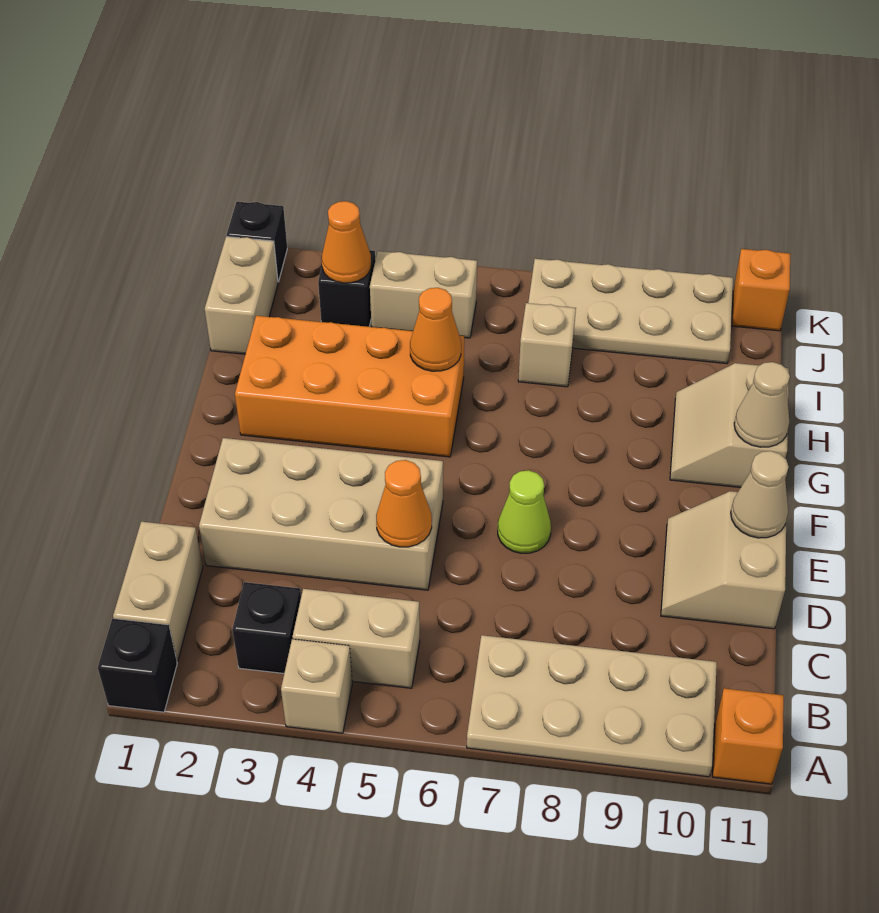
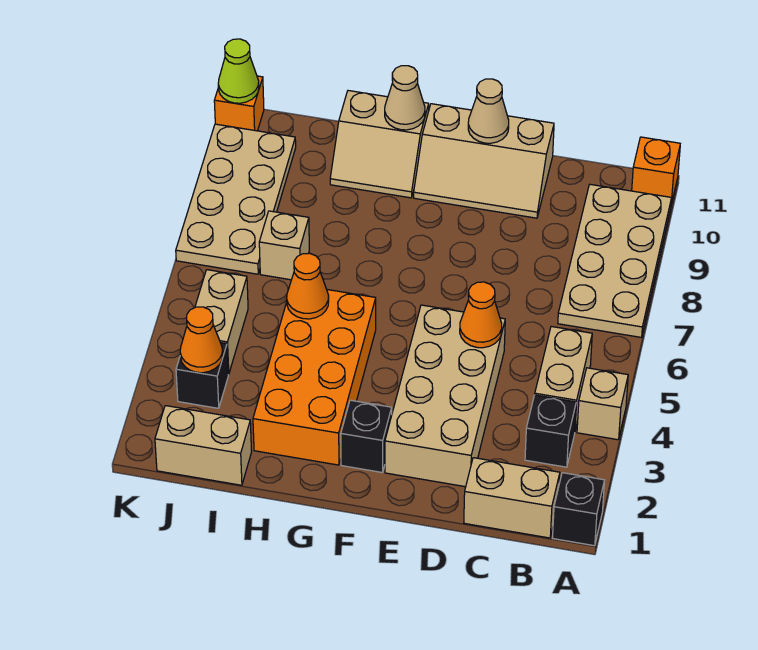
tan 2x2 slope [661,491,786,629] -> tan 2x3 slope [414,104,554,218]
lime 1x1 cone [498,470,551,553] -> lime 1x1 cone moved to [218,39,259,103]
black 1x1 brick [227,202,287,282] -> black 1x1 brick moved to [341,400,392,473]

